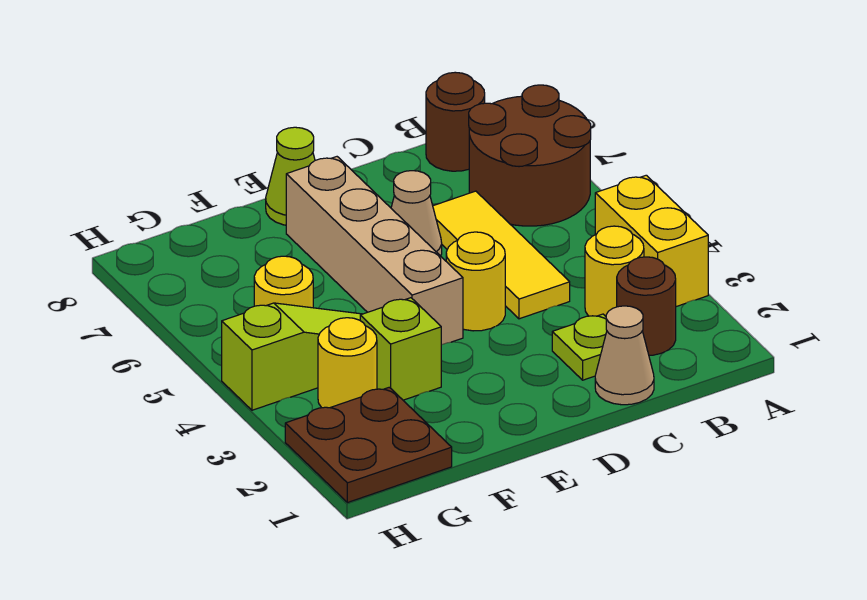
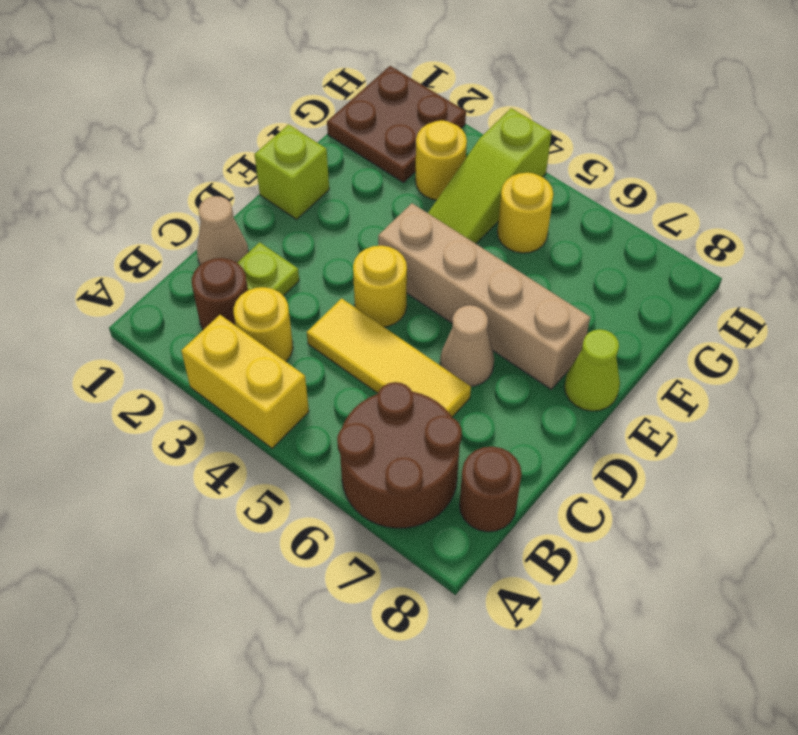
lime 1x1 brick [360,298,441,400] -> lime 1x1 brick moved to [254,125,329,219]

